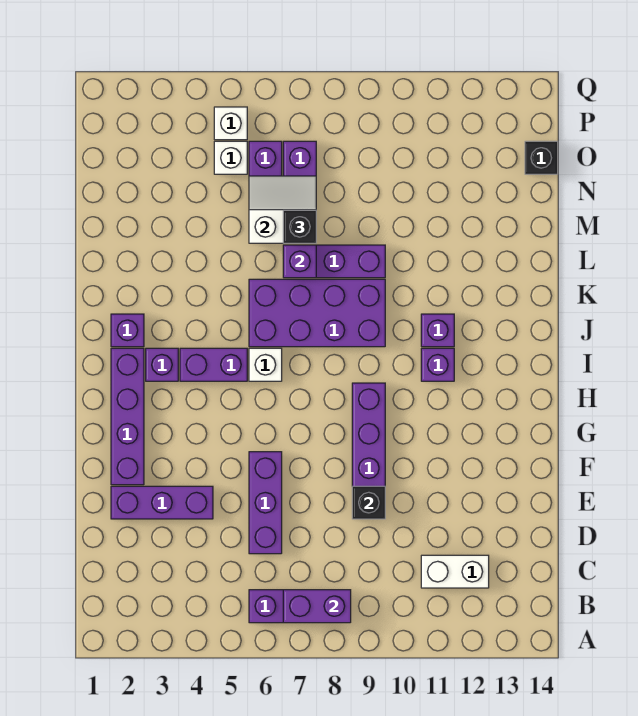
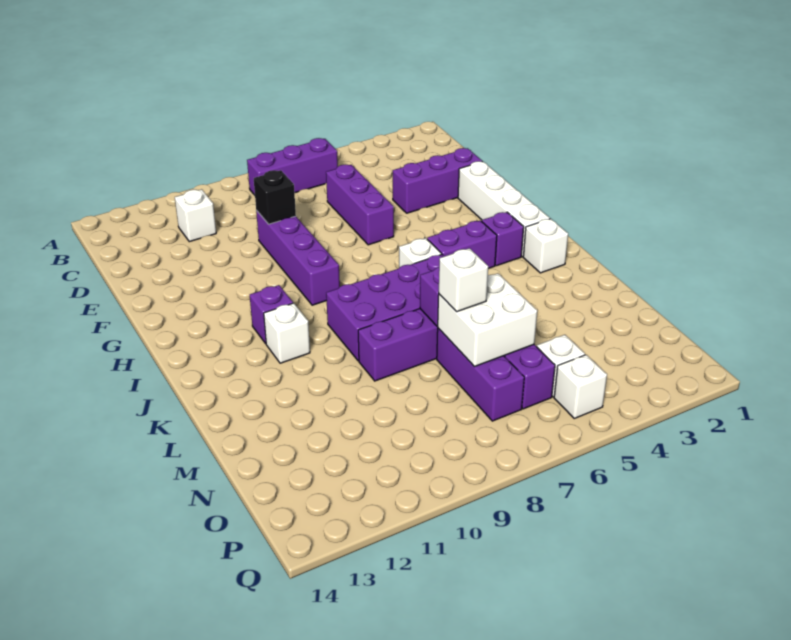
purple 1x2 brick [283,590,351,623] -> none
white 1x2 brick [421,555,489,588] -> white 1x1 brick [175,189,216,242]
purple 1x4 brick [111,348,144,485] -> white 1x4 brick [458,161,550,257]
purple 1x1 brick [111,314,144,347] -> white 1x1 brick [523,219,568,273]
purple 1x1 brick [421,314,454,347] -> white 1x1 brick [264,303,310,363]
white 2x2 slope [249,176,316,243] -> white 2x2 brick [438,273,537,367]
black 1x1 brick [283,210,316,243] -> white 1x1 brick [439,248,489,312]
black 1x1 brick [525,141,558,174] -> none

